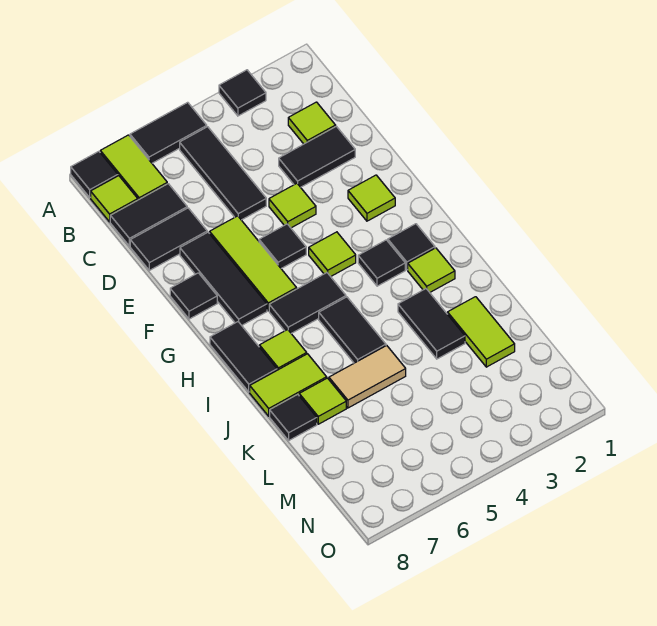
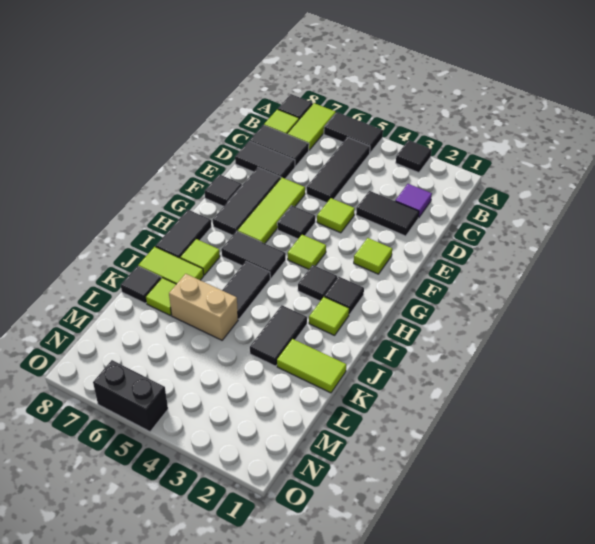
lime 1x1 tile [288,102,336,144] -> purple 1x1 tile [395,184,432,218]
lime 1x2 tile [448,297,515,367] -> lime 1x2 tile turned to [277,339,346,393]
tan 1x2 tile [329,345,406,408] -> tan 1x2 brick [169,274,238,340]
none -> black 1x2 brick [93,360,168,432]

